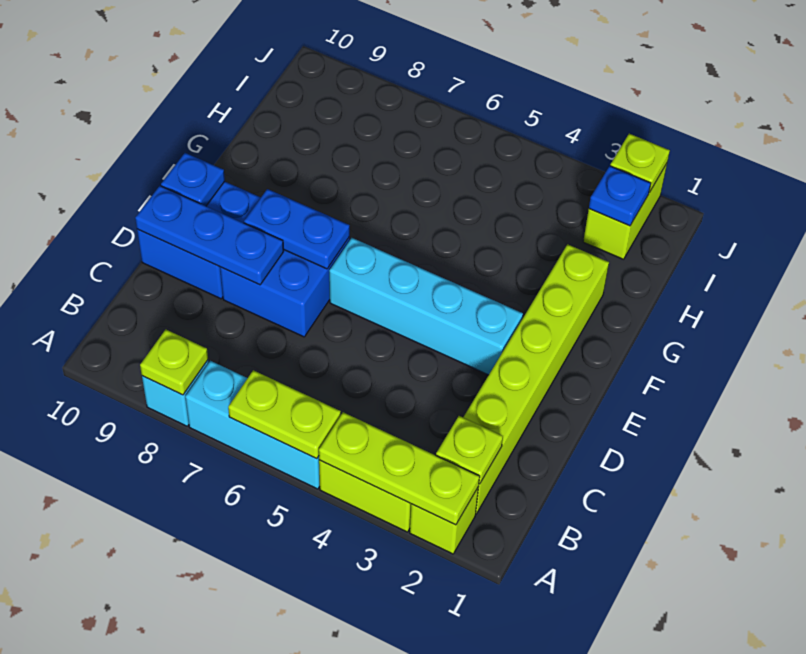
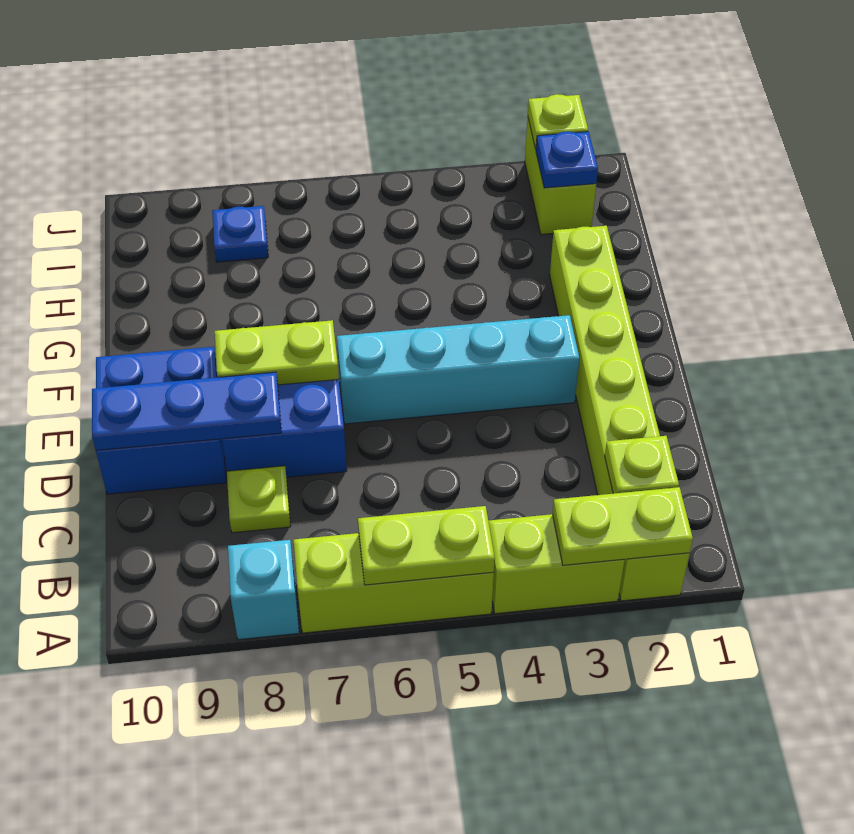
lime 1x3 plate [319,412,480,525] -> lime 1x2 plate [552,487,693,565]
cyan 1x3 brick [185,361,320,489] -> lime 1x3 brick [294,533,494,633]
lime 1x1 plate [140,330,208,395] -> lime 1x1 plate moved to [227,466,291,533]
blue 1x2 plate [244,189,350,269] -> lime 1x2 plate [215,320,339,385]
blue 1x1 plate [161,153,225,206] -> blue 1x1 plate moved to [212,206,268,262]

